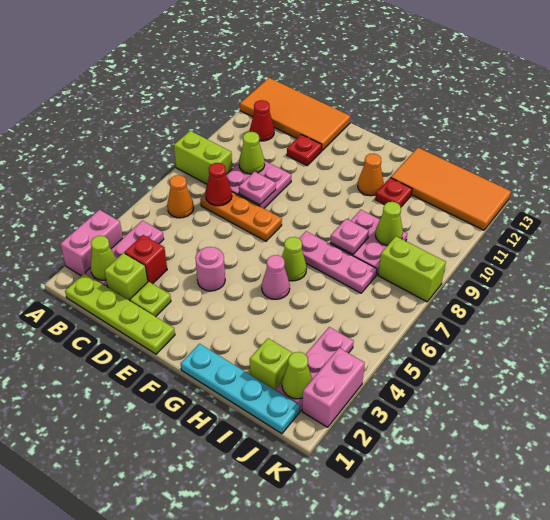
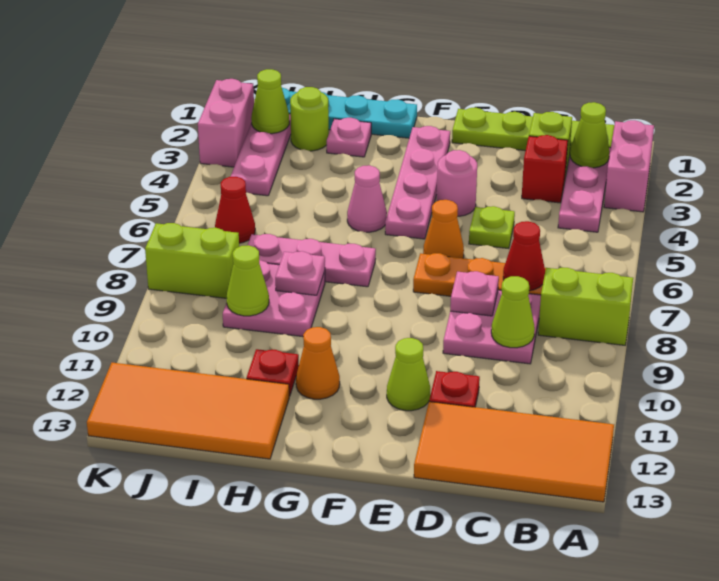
orange 1x1 cone [167,175,194,218] -> orange 1x1 cone moved to [423,200,464,258]
red 1x1 cone [250,100,274,141] -> red 1x1 cone moved to [215,177,255,243]
lime 1x1 plate [130,281,171,317] -> lime 1x1 plate moved to [469,206,515,249]
none -> pink 1x4 plate [385,126,450,239]
lime 1x1 cone [282,237,307,281] -> lime 1x1 cone moved to [387,338,430,411]
none -> pink 1x1 plate [327,118,371,157]
lime 1x1 brick [250,338,292,390] -> lime 1x1 round brick [290,87,329,151]

